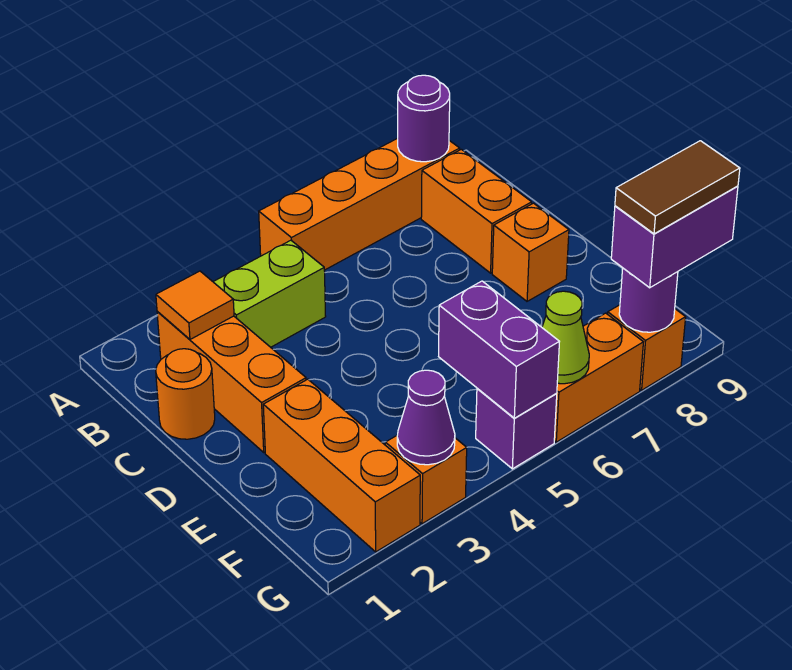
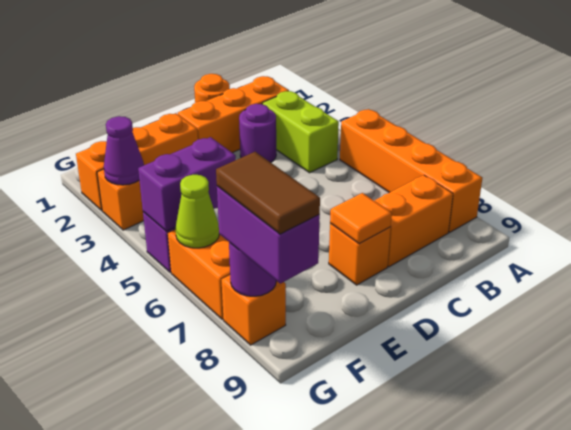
purple 1x1 round brick [398,75,450,162] -> purple 1x1 round brick moved to [239,104,276,162]
orange 1x1 tile [156,271,234,339] -> orange 1x1 tile moved to [330,193,392,244]

